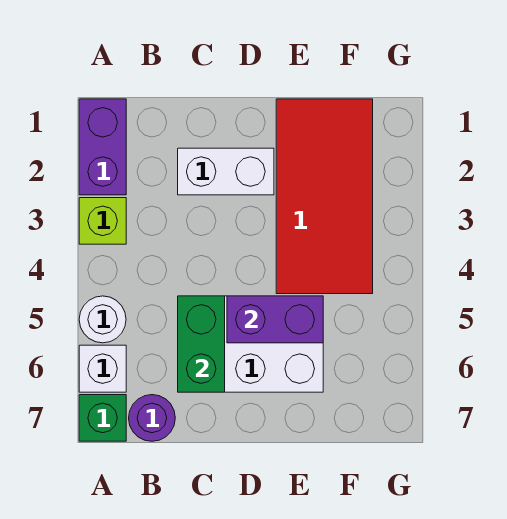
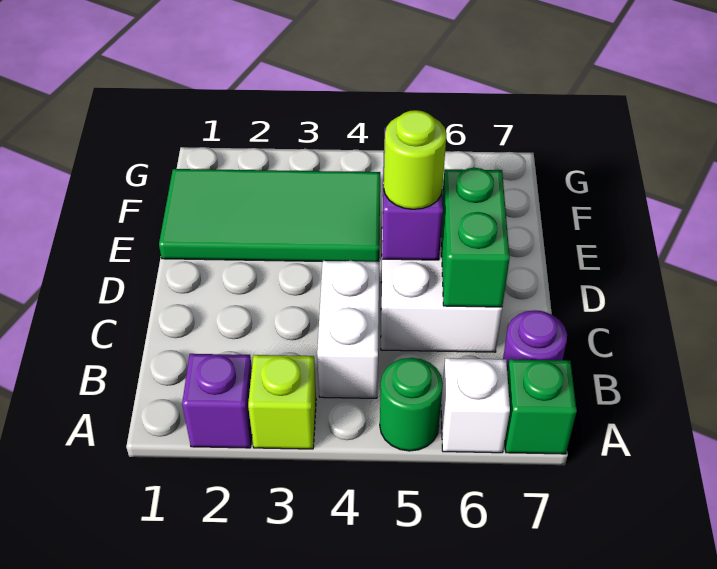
purple 1x2 brick [79,99,126,195] -> purple 1x1 brick [182,354,252,448]
white 1x1 round brick [79,296,126,343] -> green 1x1 round brick [380,358,443,451]
white 1x2 brick [178,148,274,195] -> white 1x2 brick moved to [317,261,379,398]
green 1x2 brick [178,296,225,392] -> green 1x2 brick turned to [441,168,510,307]
none -> lime 1x1 round brick [384,110,446,209]
red 2x4 tile [276,99,373,294] -> green 2x4 tile [159,169,380,262]

